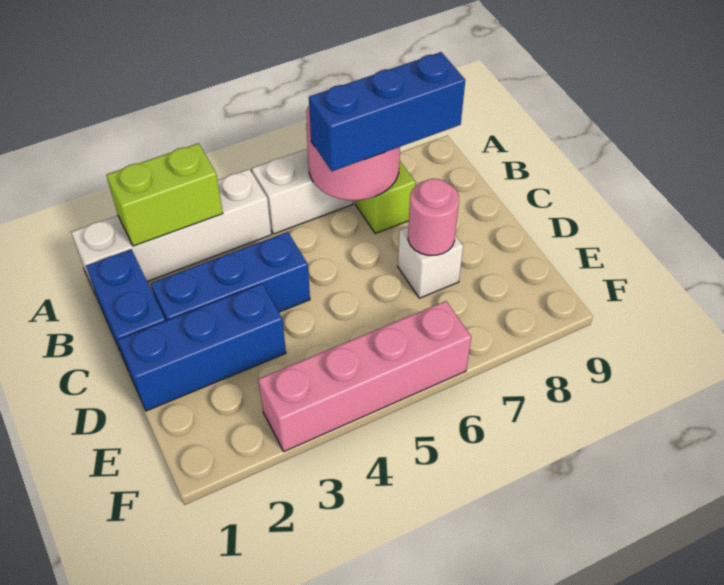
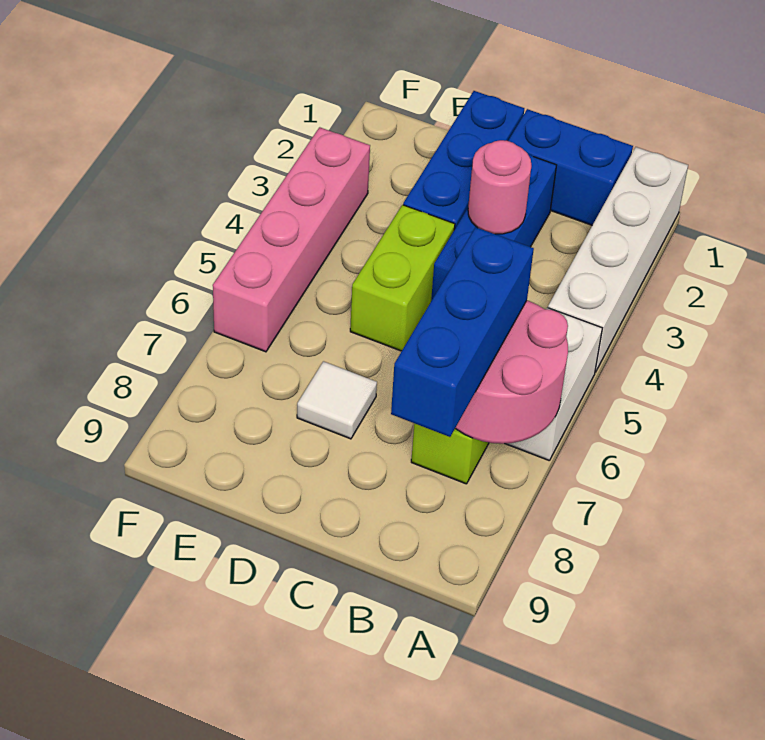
lime 1x2 brick [106,143,223,246] -> lime 1x2 brick moved to [350,205,455,351]
white 1x1 brick [398,227,463,298] -> white 1x1 tile [297,361,377,439]
pink 1x1 round brick [408,179,459,255] -> pink 1x1 round brick moved to [468,140,531,234]

